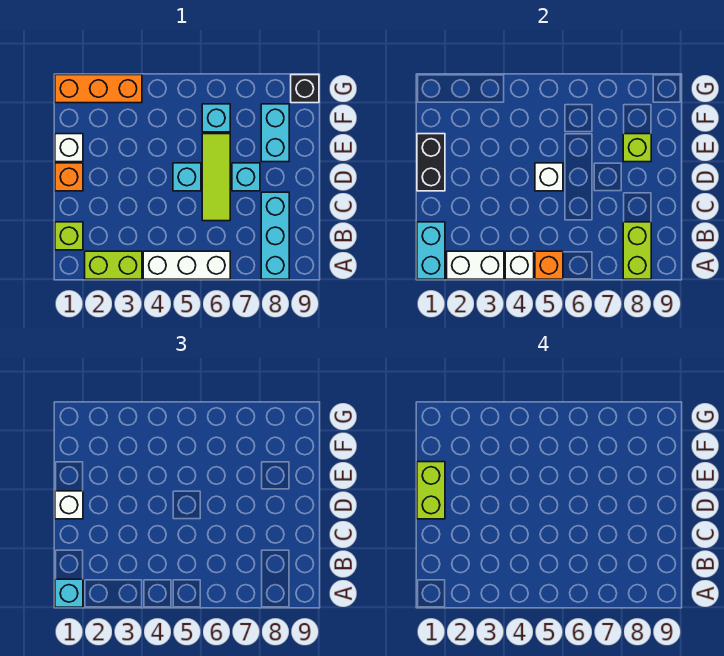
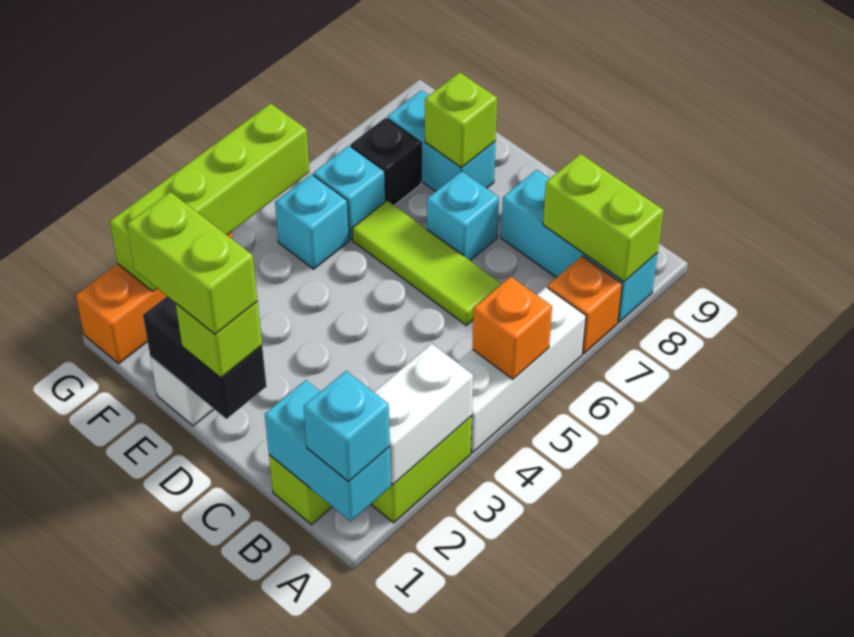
white 1x1 brick [505,251,534,279] -> none
orange 1x1 brick [55,163,83,191] -> orange 1x1 brick moved to [548,256,622,354]
white 1x1 brick [55,491,83,519] -> lime 1x1 brick [176,302,262,378]
cyan 1x1 brick [173,163,201,191] -> cyan 1x1 brick moved to [275,174,349,269]
white 1x1 brick [535,163,563,191] -> none
none -> lime 1x4 brick [110,103,310,291]
black 1x1 brick [291,75,319,103] -> black 1x1 brick moved to [351,118,421,205]

